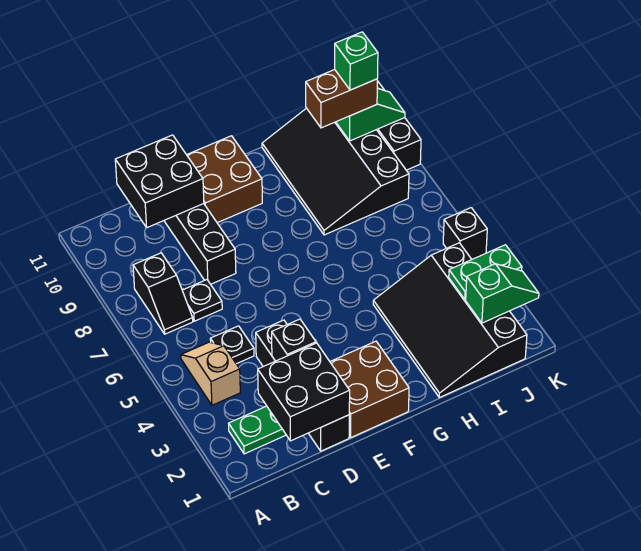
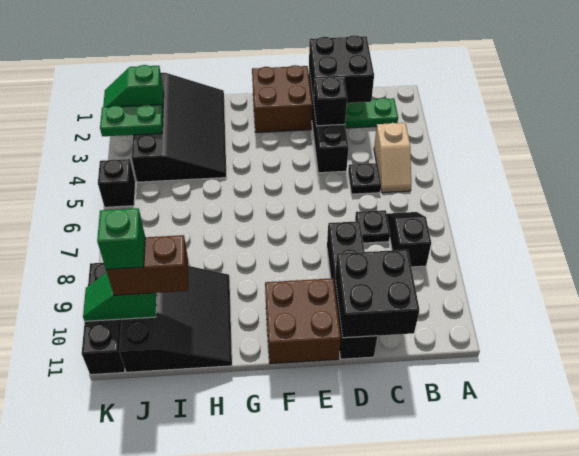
black 3x4 slope [262,108,409,235] -> black 3x3 slope [119,266,232,372]

